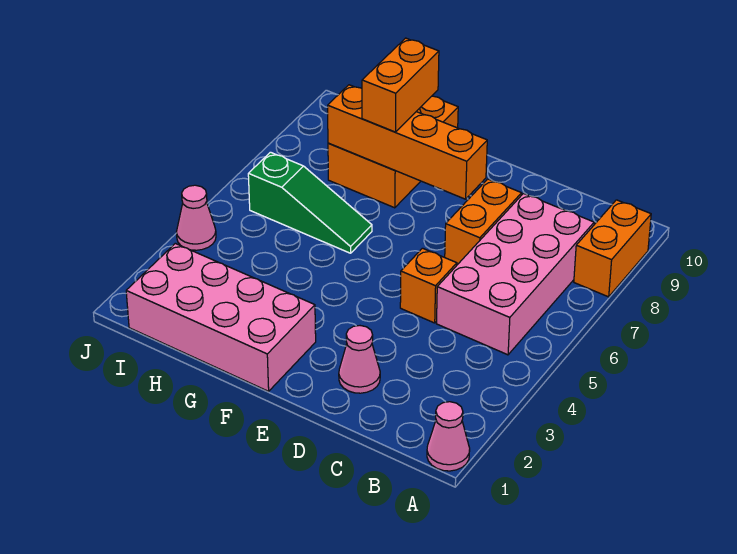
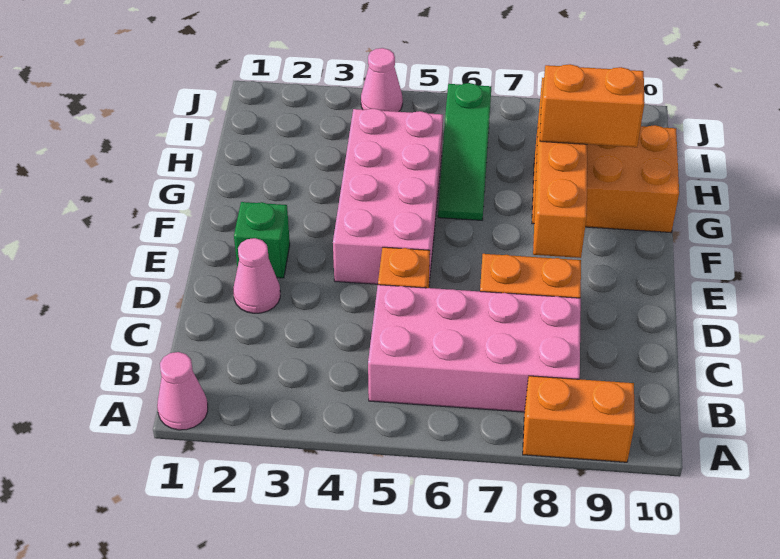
none -> green 1x1 brick [234,202,290,278]
pink 2x4 brick [126,243,316,391] -> pink 2x4 brick moved to [333,109,443,284]

